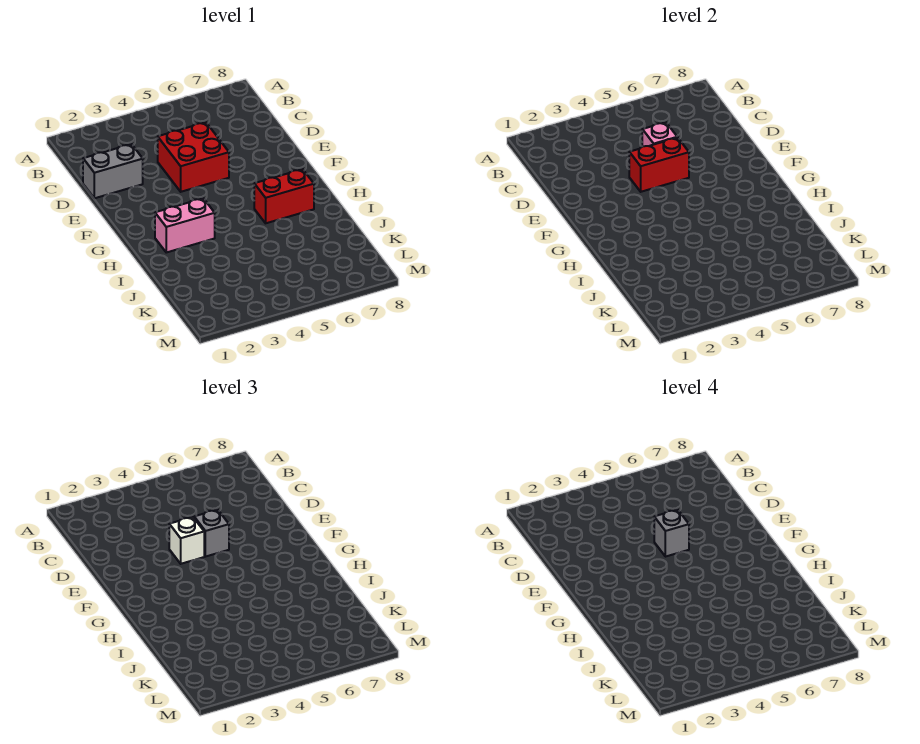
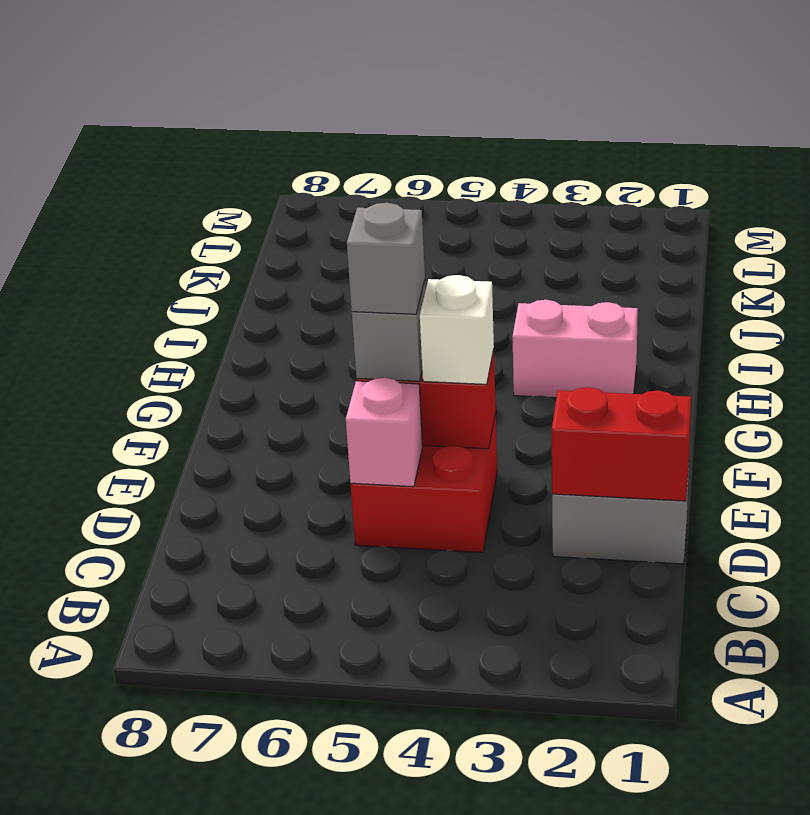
red 1x2 brick [254,169,314,223] -> red 1x2 brick moved to [552,387,691,501]

